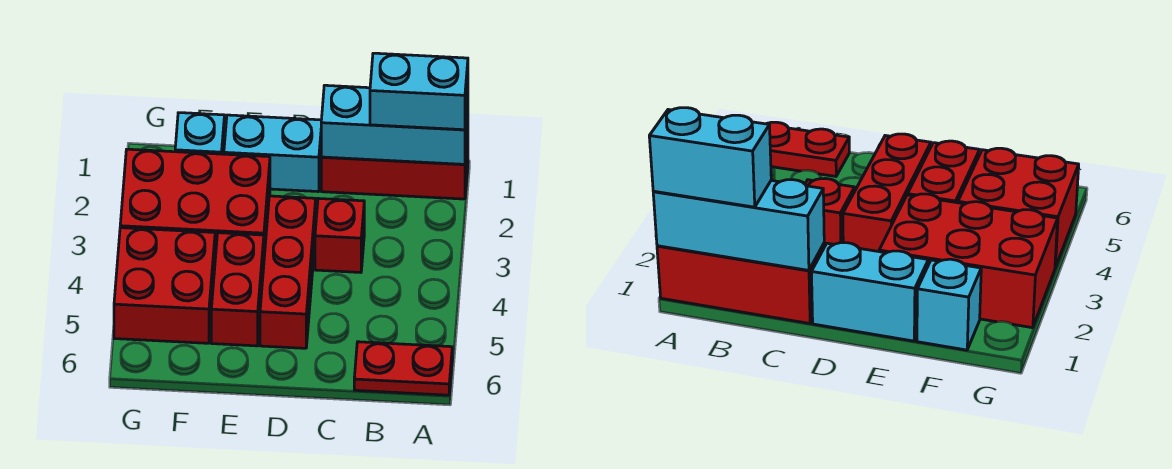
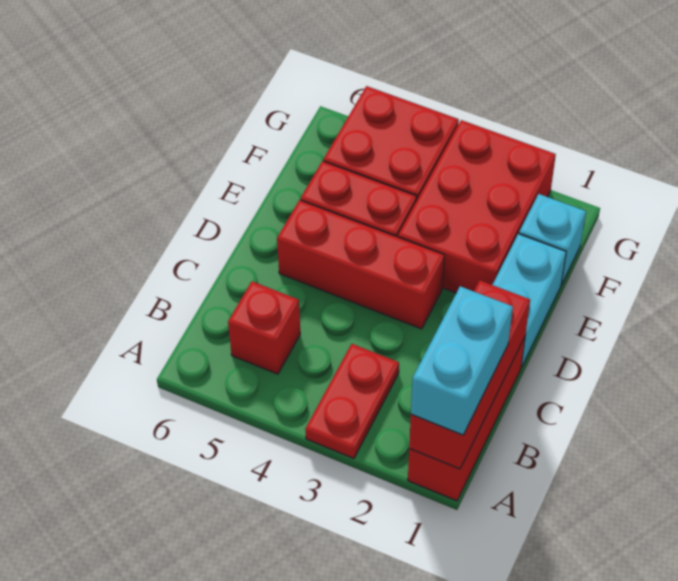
cyan 1x3 brick [321,85,468,164] -> red 1x3 brick [409,281,530,469]
red 1x2 plate [354,342,452,395] -> red 1x2 plate moved to [305,344,399,459]
red 1x1 brick [315,198,364,272] -> red 1x1 brick moved to [228,282,300,374]

